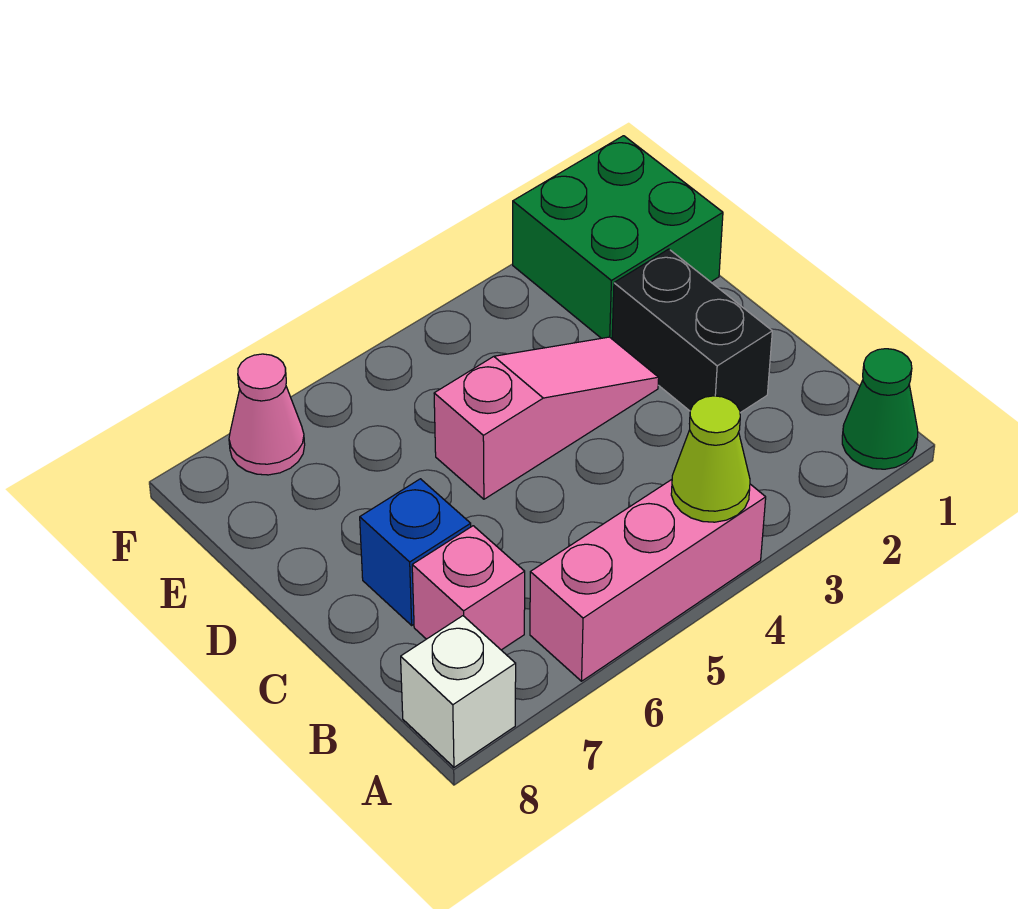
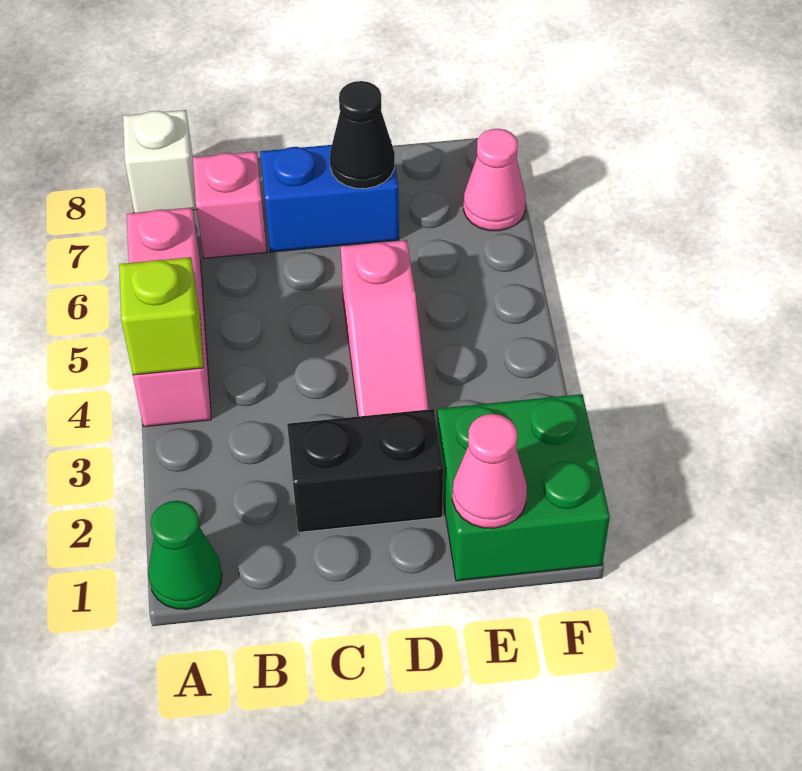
lime 1x1 cone [671,396,750,522] -> lime 1x1 brick [119,257,203,375]
blue 1x1 brick [360,479,471,625] -> blue 1x2 brick [260,145,399,252]
none -> black 1x1 cone [330,81,395,189]
none -> pink 1x1 cone [452,414,527,528]

